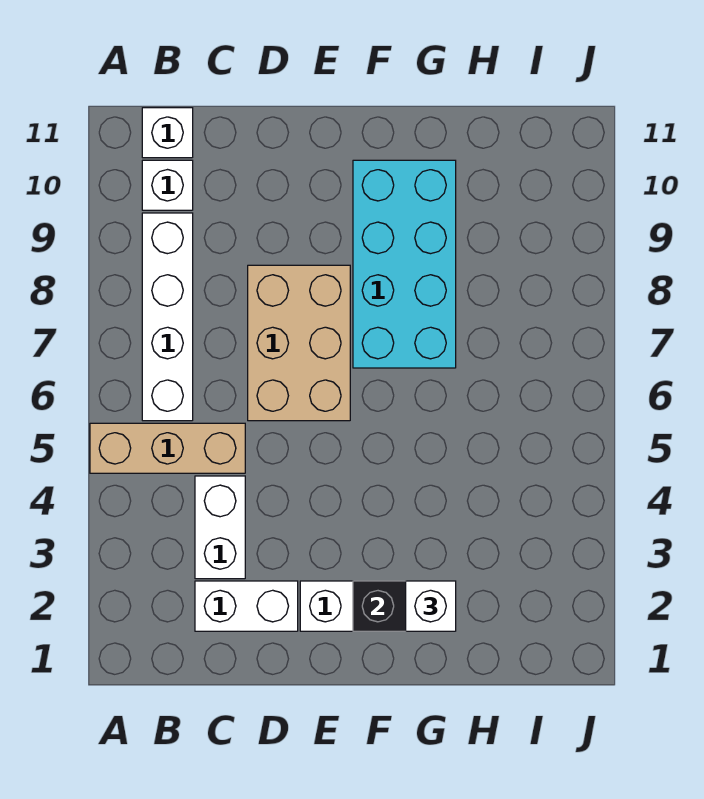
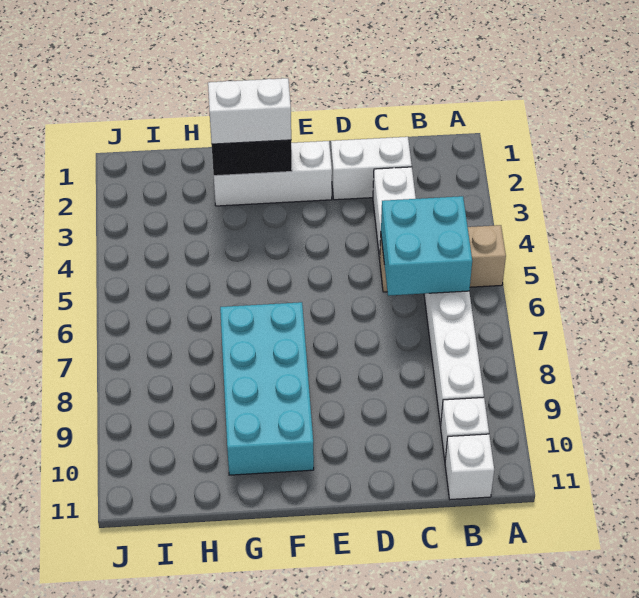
none -> cyan 2x2 brick [381,196,472,296]
tan 2x3 brick [248,265,350,421] -> none
white 1x1 brick [406,581,456,631] -> white 1x2 brick [208,78,291,144]

